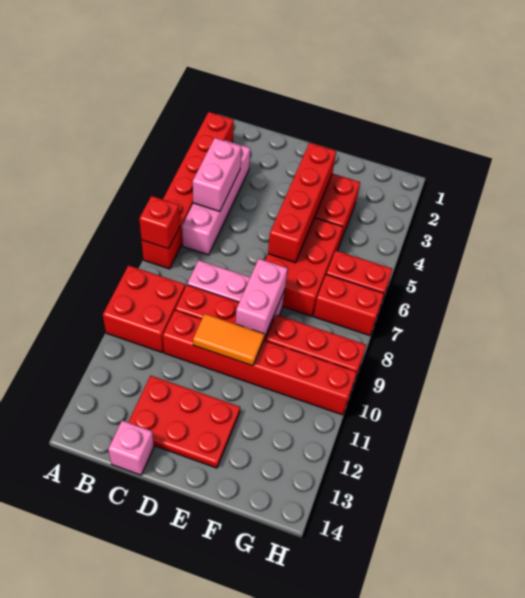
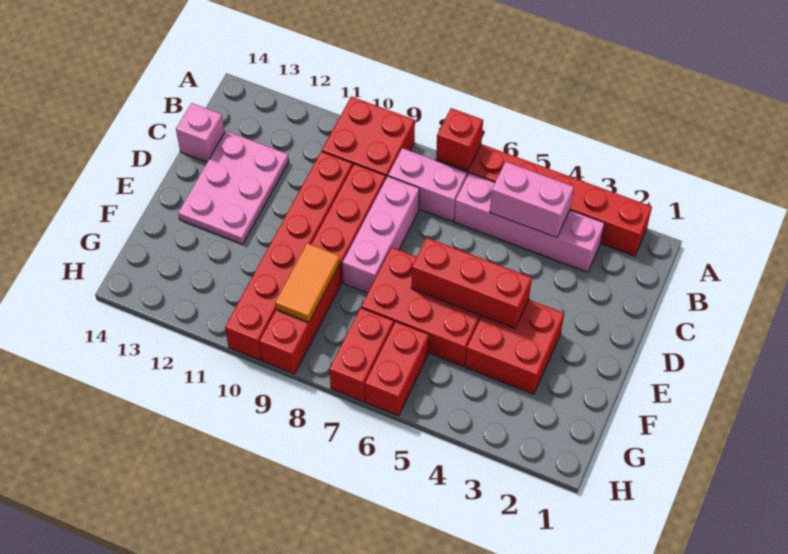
red 2x3 plate [128,376,240,468] -> pink 2x3 plate [178,131,289,244]
orange 1x2 tile [193,314,264,366] -> orange 1x2 tile moved to [275,243,340,322]
red 1x4 brick [268,143,336,263] -> red 1x3 brick [411,238,532,329]
pink 1x2 brick [236,259,288,338] -> pink 1x2 brick moved to [388,148,467,222]

